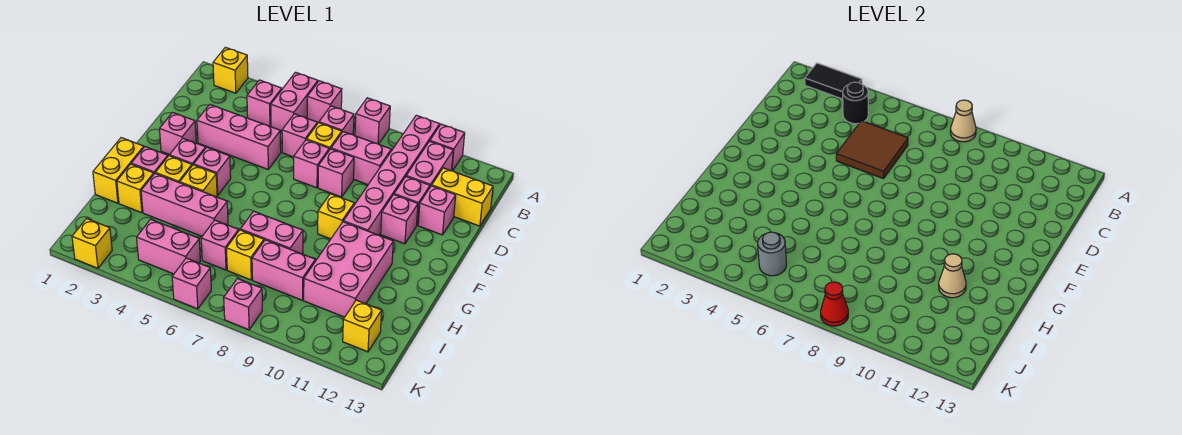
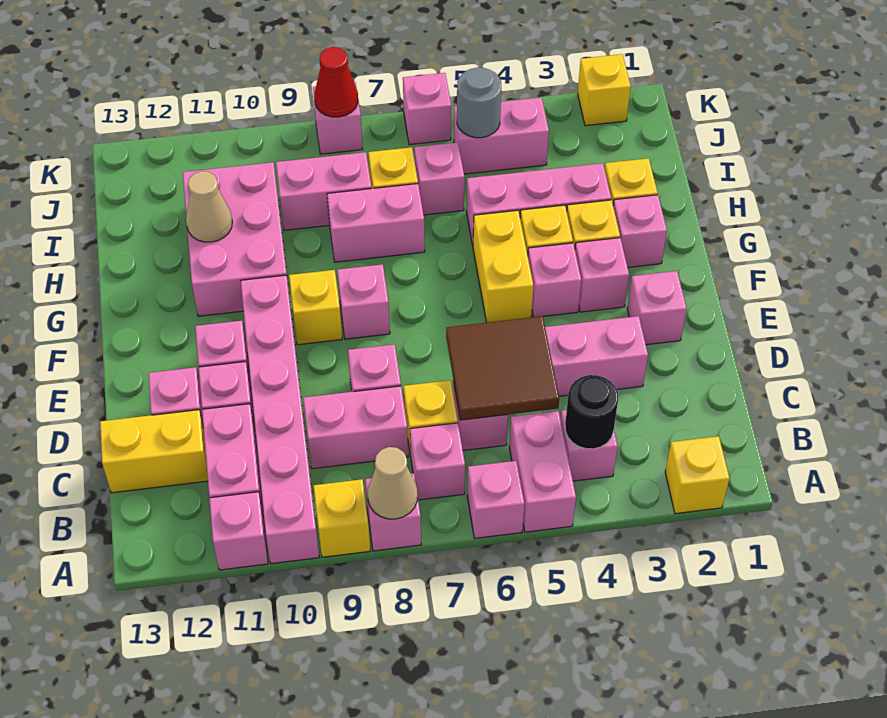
black 1x2 tile [805,63,862,99] -> none
pink 1x1 brick [294,140,329,188] -> pink 1x1 brick moved to [337,264,390,339]
yellow 1x2 brick [93,138,144,203] -> yellow 1x2 brick moved to [473,210,533,323]
yellow 1x1 brick [343,300,382,352] -> yellow 1x1 brick moved to [314,479,370,557]

